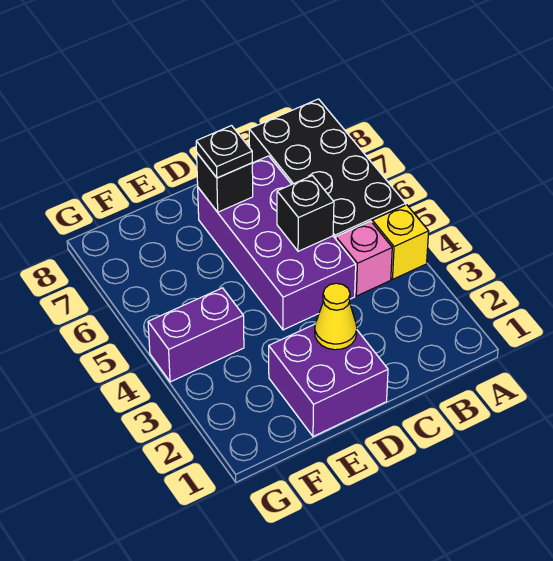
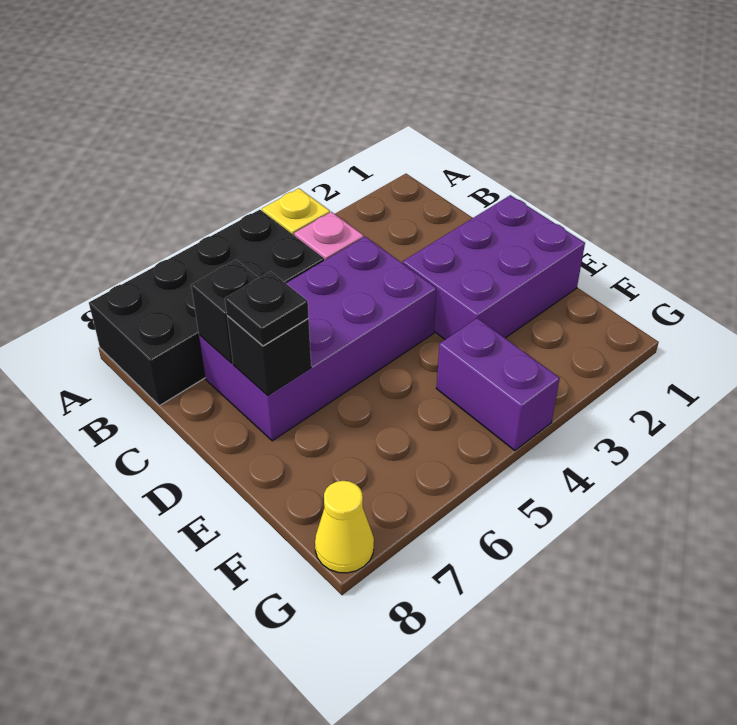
black 1x1 brick [277,176,334,251] -> black 1x1 brick moved to [191,260,258,363]
purple 2x2 brick [269,324,388,437] -> purple 2x3 brick [403,195,585,339]
yellow 1x1 cone [315,283,357,350] -> yellow 1x1 cone moved to [315,481,374,573]

